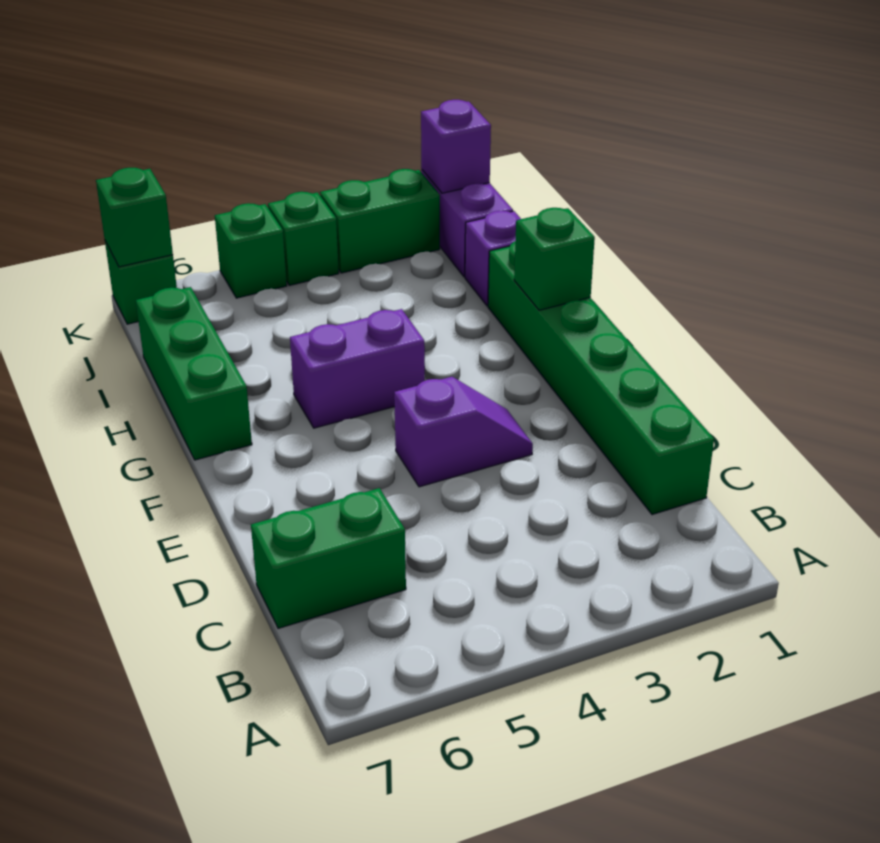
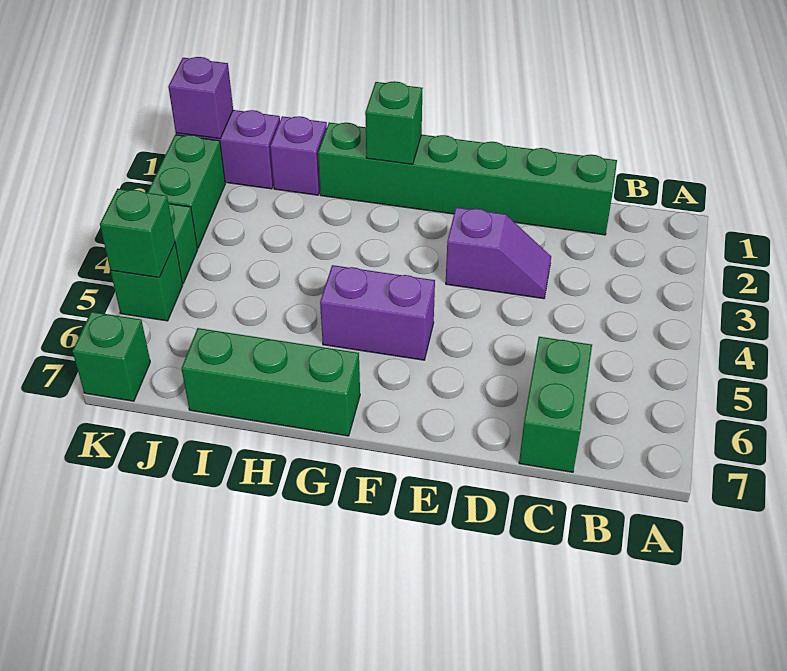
purple 1x2 slope [394,377,533,487] -> purple 1x2 slope turned to [446,207,551,299]
purple 1x2 brick [290,309,425,428] -> purple 1x2 brick turned to [320,265,435,360]
green 1x1 brick [96,168,173,267] -> green 1x1 brick moved to [100,189,175,277]

